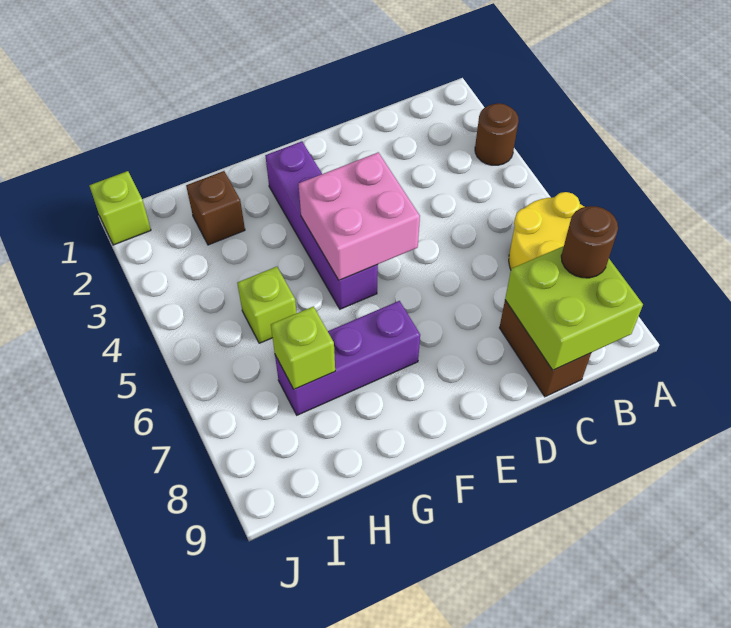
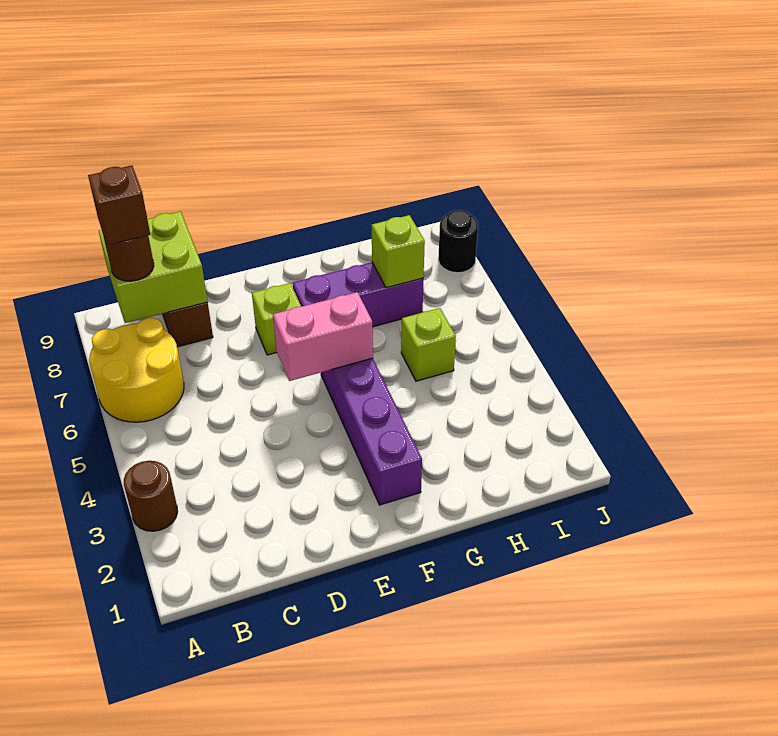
pink 2x2 brick [299,152,420,280] -> pink 1x2 brick [273,292,373,381]
brown 1x1 brick [186,171,245,245] -> brown 1x1 brick moved to [88,165,150,245]
lime 1x1 brick [89,171,151,245] -> lime 1x1 brick moved to [252,283,301,355]
none -> black 1x1 round brick [438,210,478,273]

